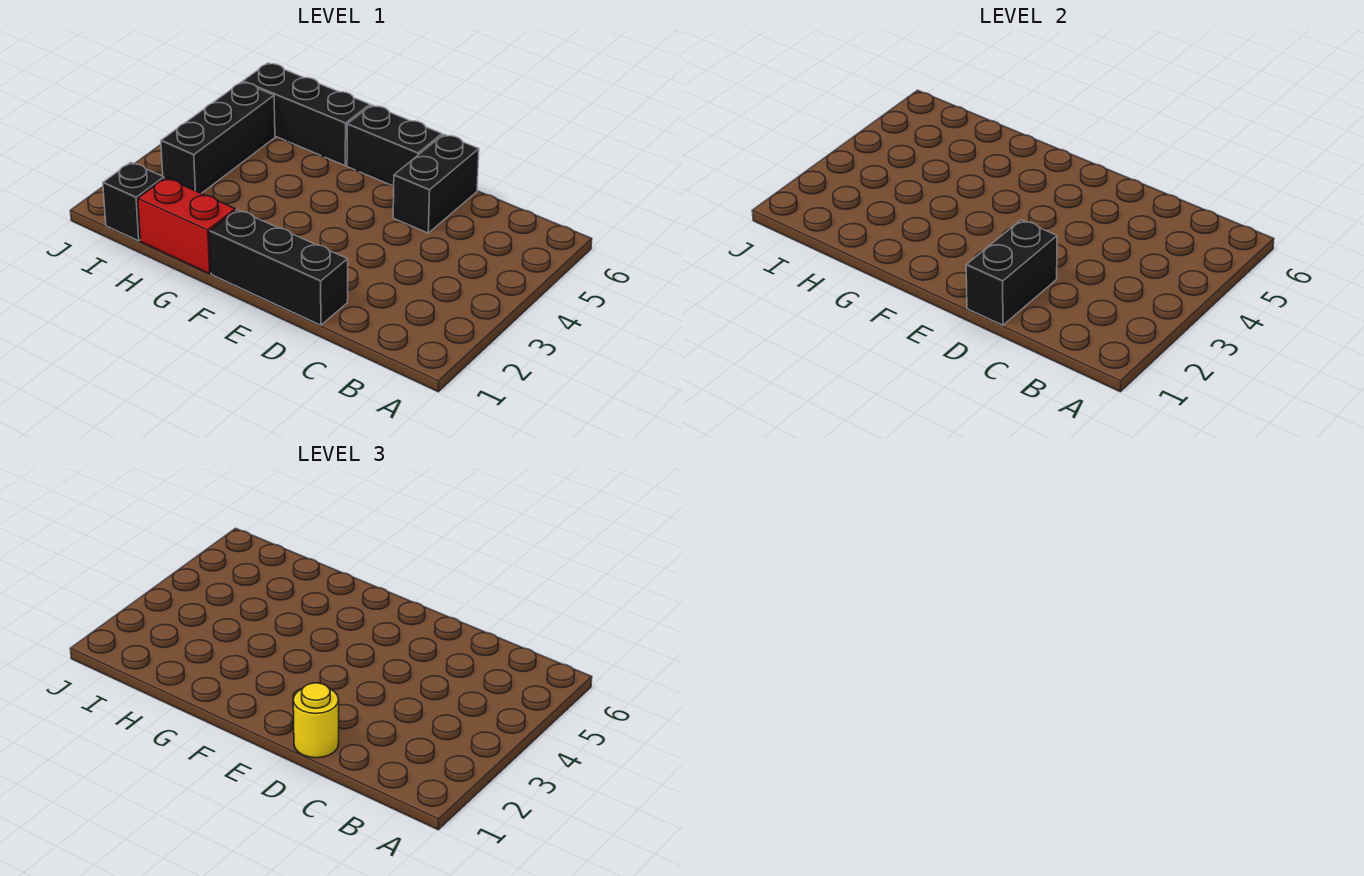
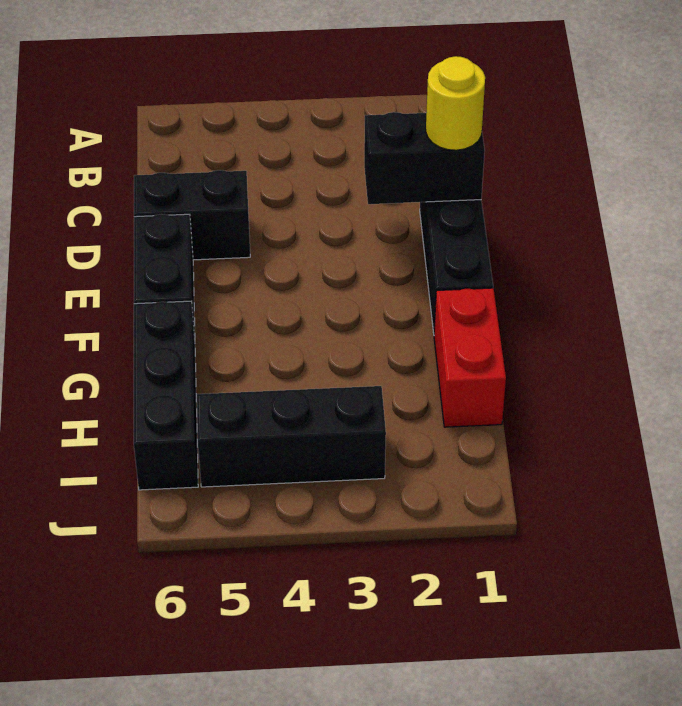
black 1x1 brick [103,162,164,241] -> none

